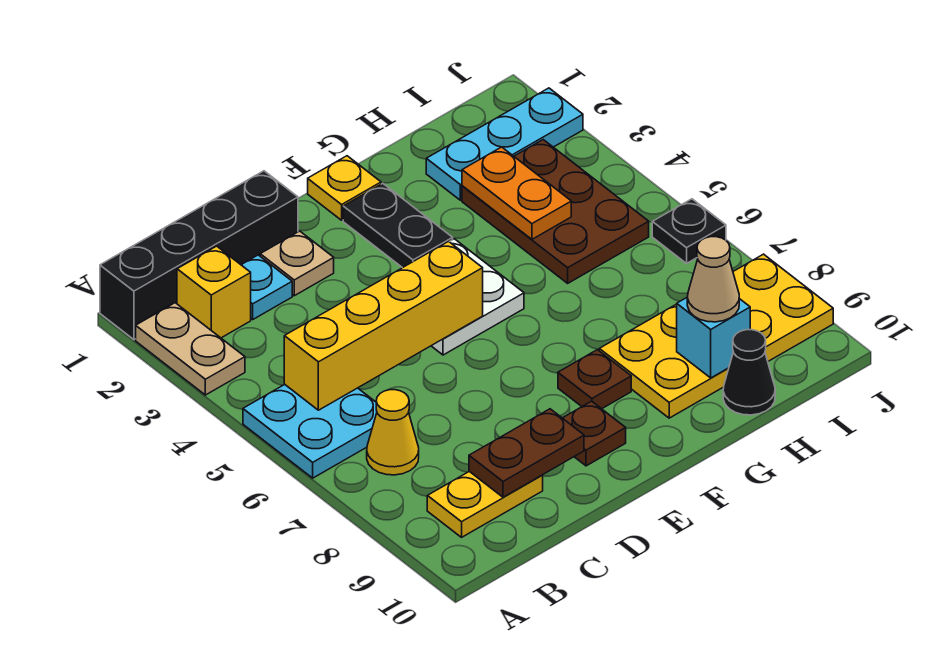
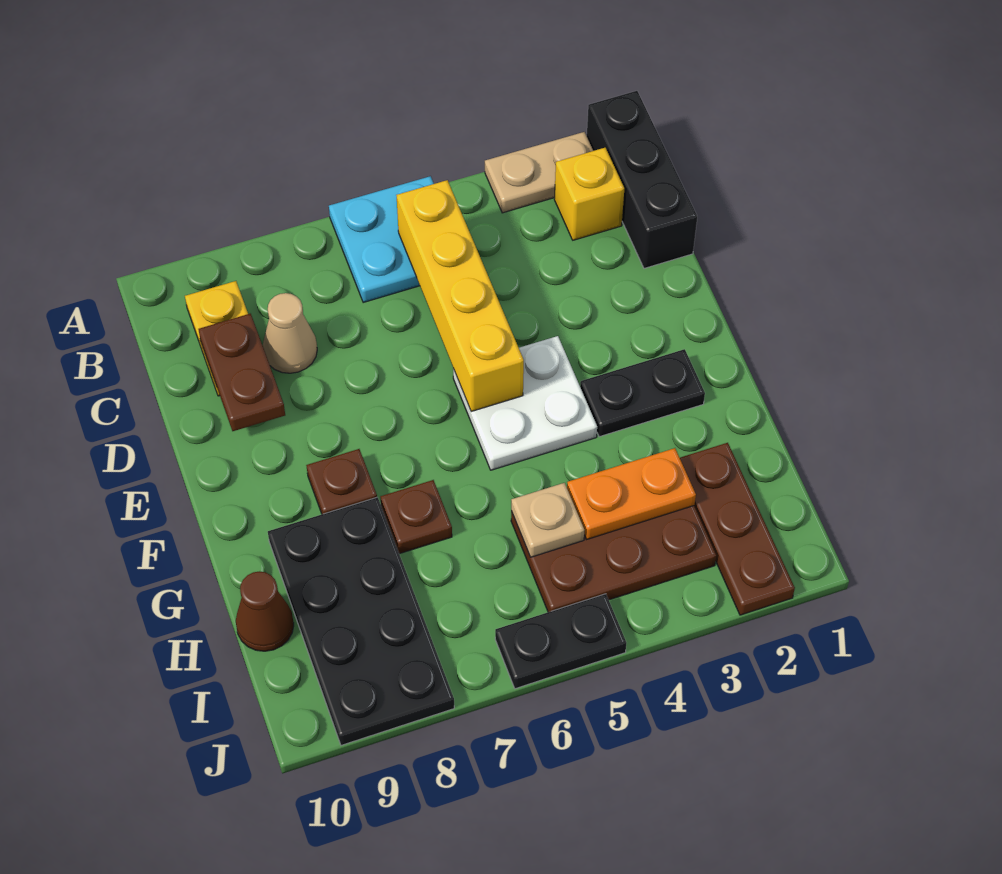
black 1x4 brick [100,171,298,340] -> black 1x3 brick [587,91,697,268]
yellow 1x1 cone [367,390,419,475] -> none
cyan 1x1 plate [241,255,292,319] -> none
tan 1x1 plate [260,231,334,296] -> tan 1x1 plate moved to [511,483,585,557]
brown 1x1 plate [563,401,626,466] -> brown 1x1 plate moved to [380,480,452,554]
yellow 1x1 plate [308,156,381,220] -> none
yellow 2x4 plate [599,254,833,418] -> black 2x4 plate [268,497,454,745]
cyan 1x3 plate [426,88,583,200] -> brown 1x3 plate [680,443,795,615]
cyan 1x1 brick [677,297,750,378] -> none
tan 1x1 cone [687,237,739,322] -> tan 1x1 cone moved to [263,293,317,373]
black 1x1 cone [723,330,775,415] -> brown 1x1 cone [236,571,294,651]
black 1x1 plate [652,199,726,263] -> black 1x2 plate [495,594,626,689]

